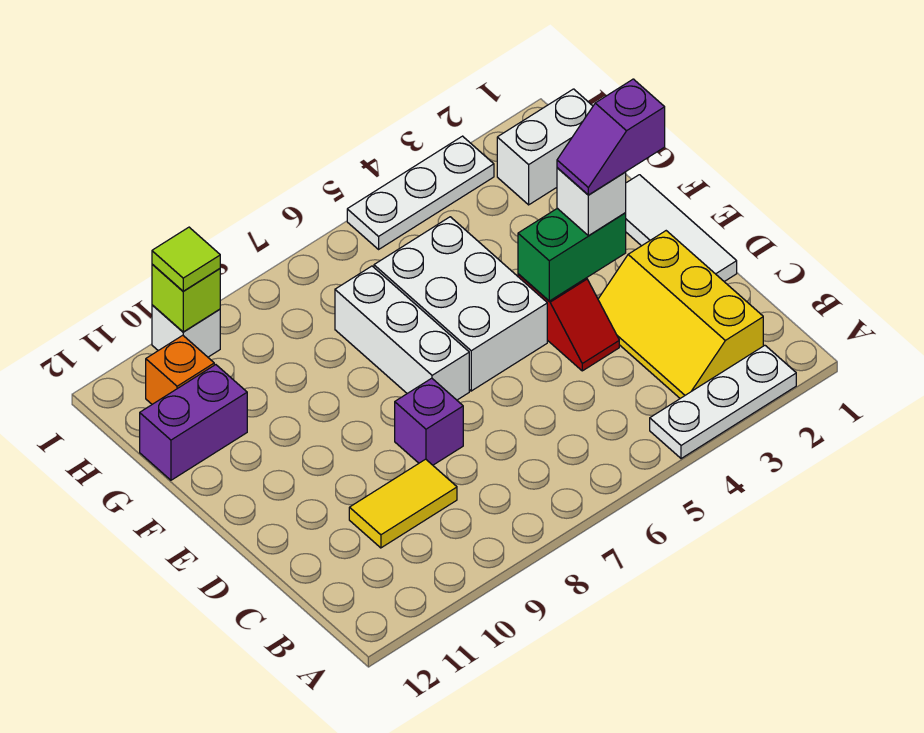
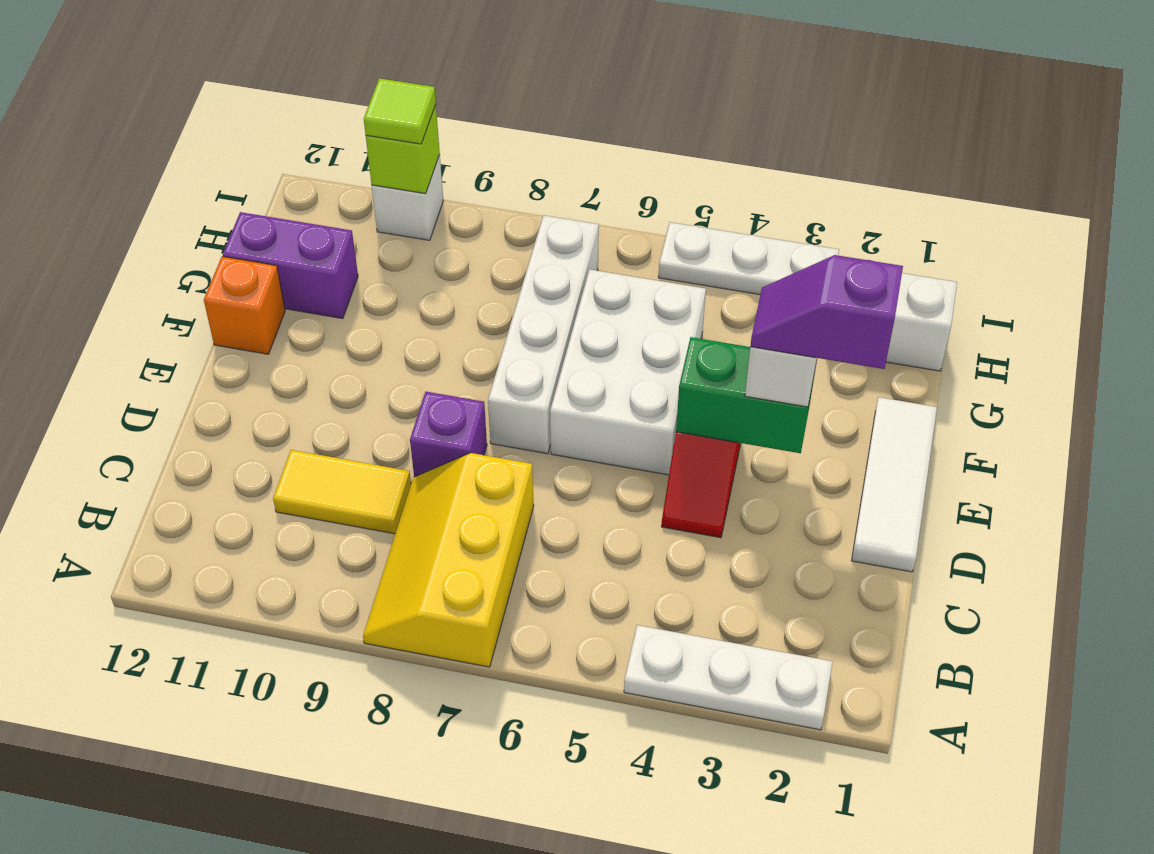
yellow 2x3 slope [598,231,763,398] -> yellow 2x3 slope moved to [363,453,534,667]
white 1x3 brick [335,266,469,400] -> white 1x4 brick [488,215,599,454]
orange 1x1 brick [146,335,214,404] -> orange 1x1 brick moved to [204,256,285,354]

